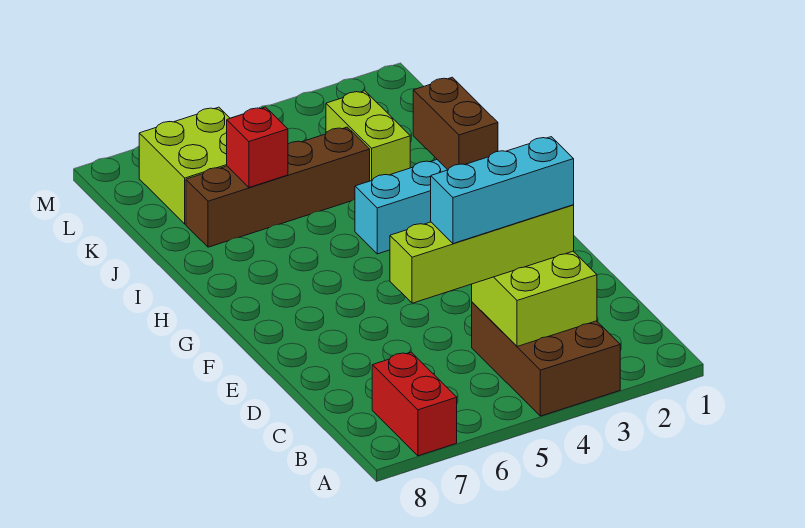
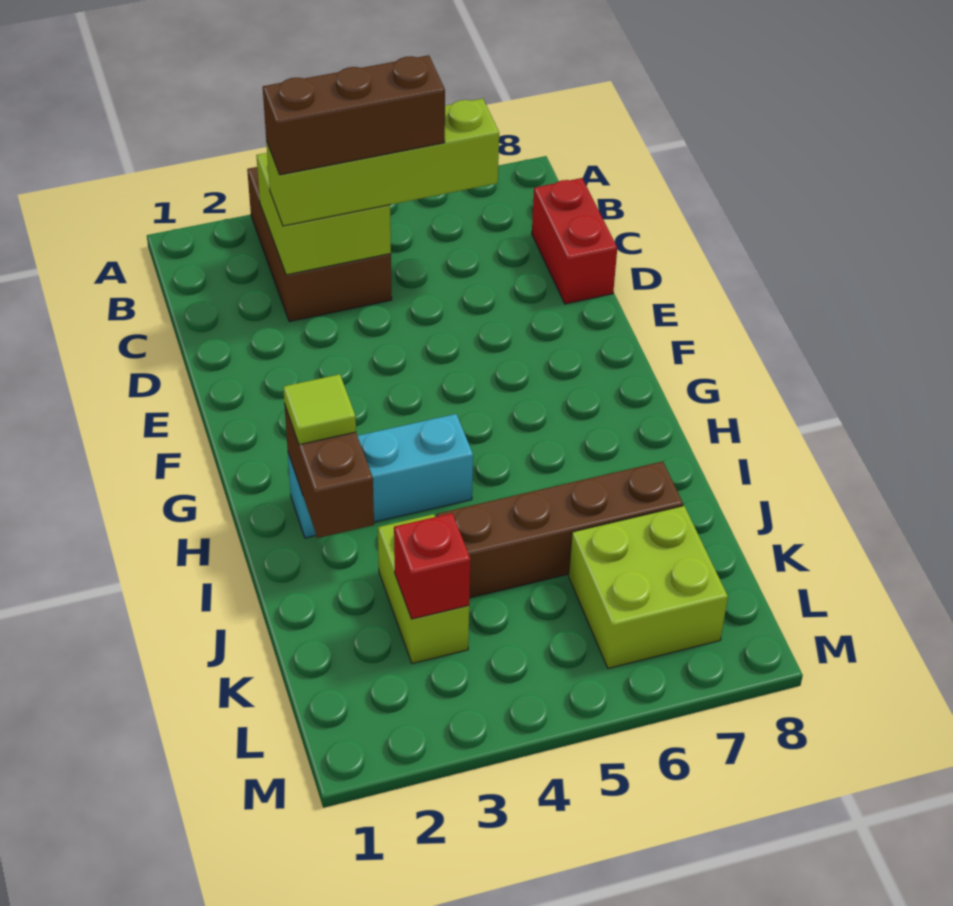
red 1x2 brick [372,352,457,456] -> red 1x2 brick moved to [532,178,617,304]
cyan 1x3 brick [431,137,574,244] -> brown 1x3 brick [263,55,445,175]
none -> lime 1x1 tile [283,374,356,445]
red 1x1 brick [227,107,288,187] -> red 1x1 brick moved to [394,513,470,619]

